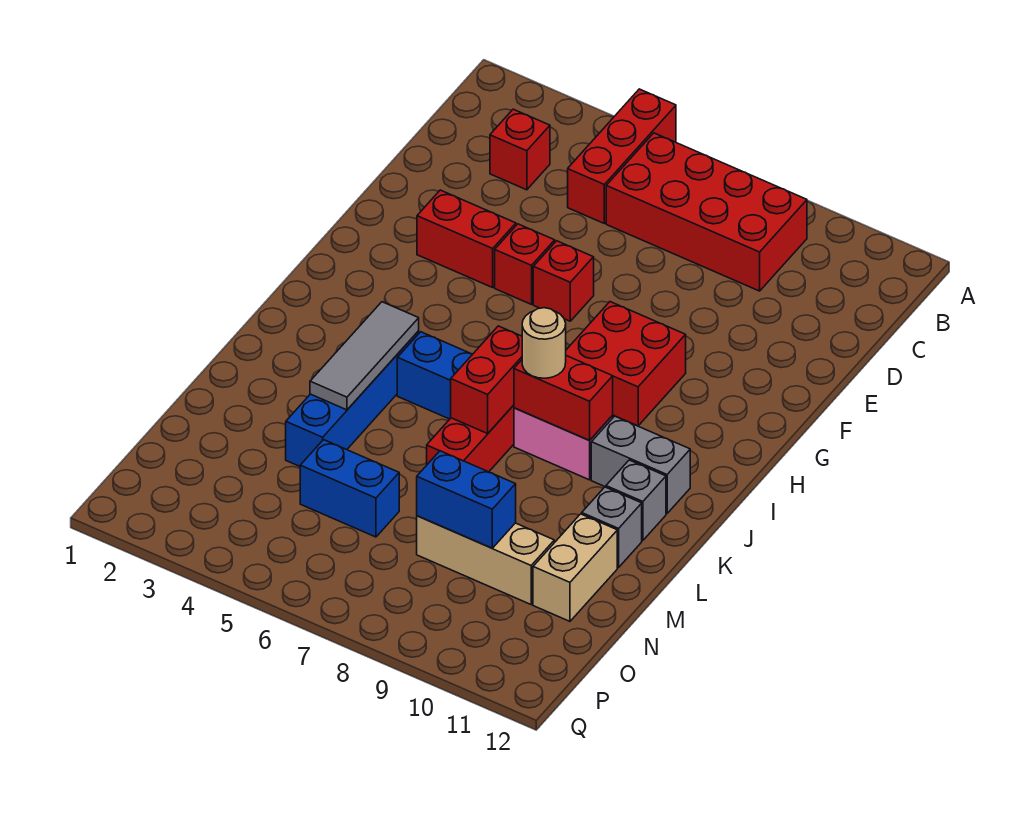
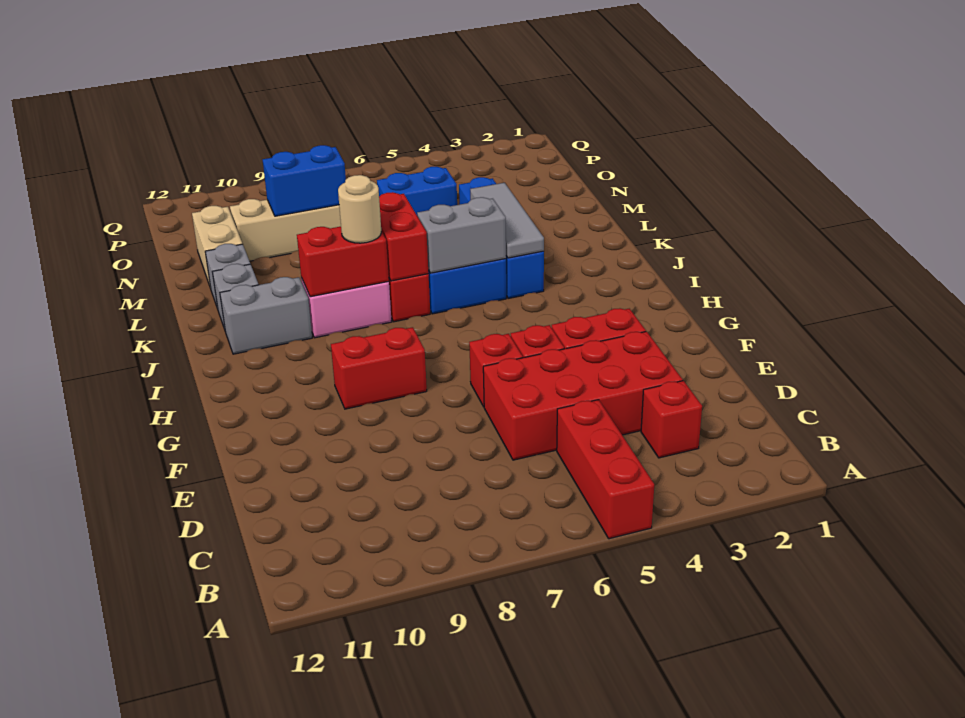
red 2x4 brick [606,133,807,291] -> red 2x4 brick moved to [483,331,683,460]
red 2x2 brick [566,302,686,426] -> red 1x2 brick [331,327,427,409]
none -> grey 1x2 brick [417,197,506,273]

